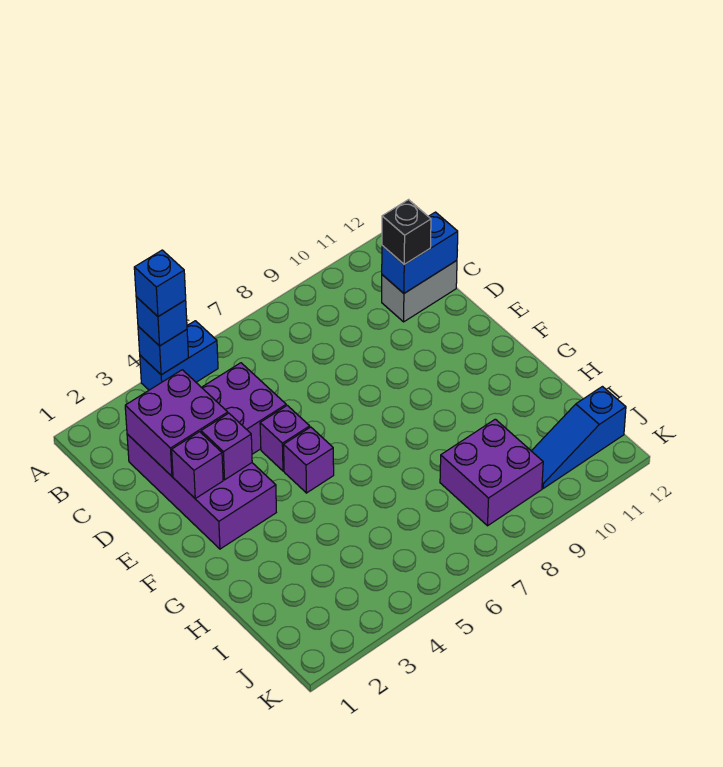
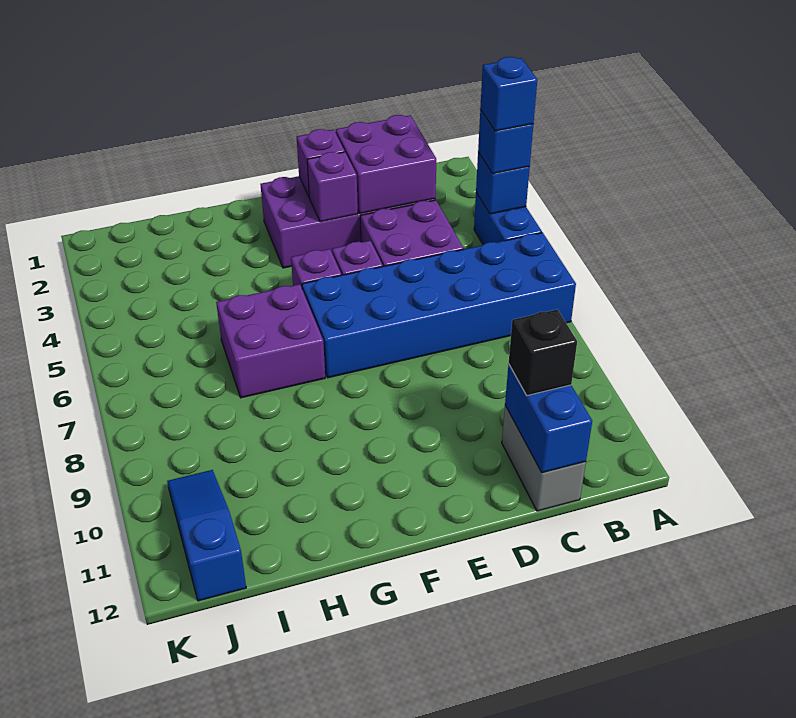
none -> blue 2x6 brick [302,233,576,378]
purple 2x2 brick [440,419,543,526] -> purple 2x2 brick moved to [216,284,325,398]

